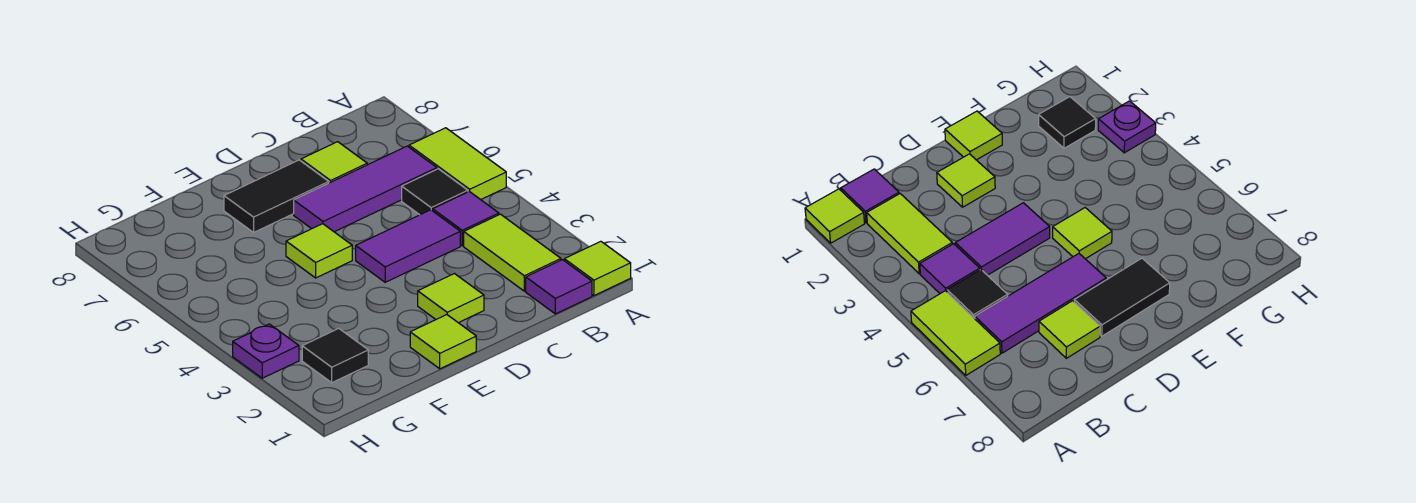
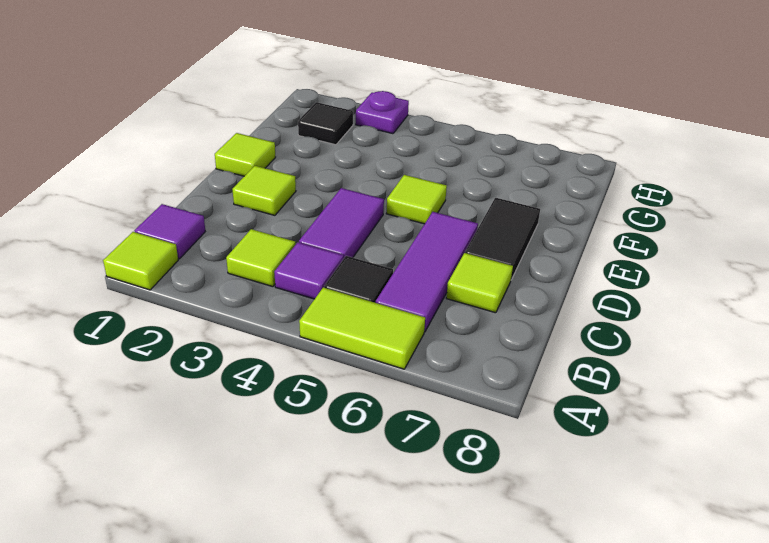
lime 1x2 tile [464,214,561,291] -> lime 1x1 tile [226,229,296,287]

